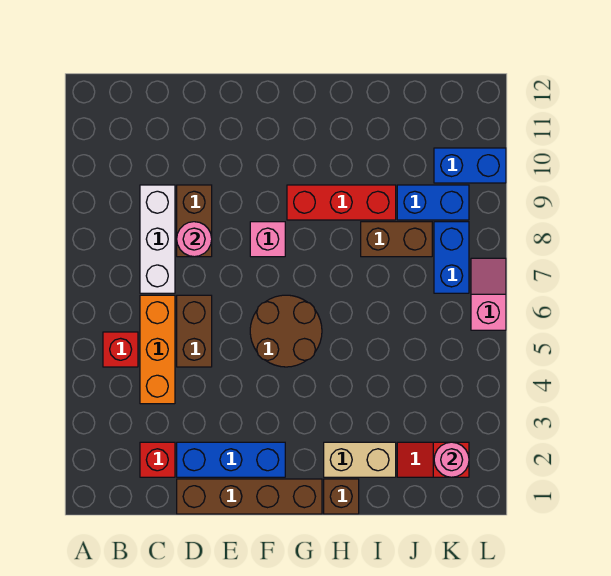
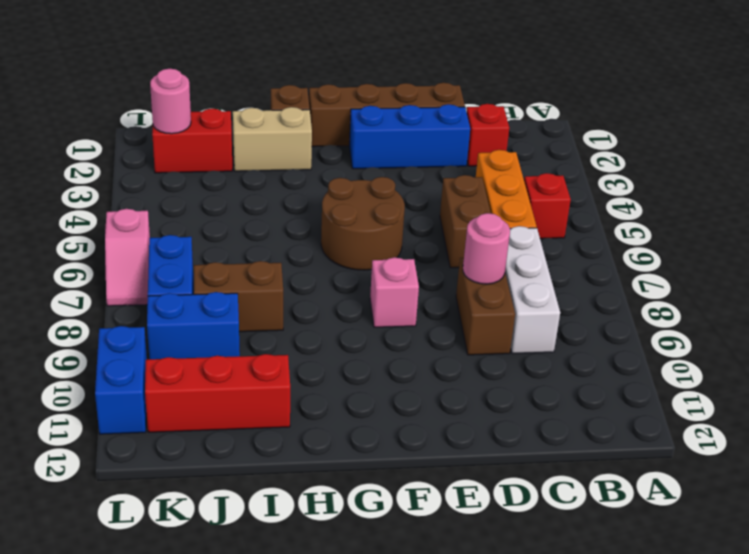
red 1x3 brick [287,185,396,220] -> red 1x3 brick moved to [145,354,290,432]
red 1x2 slope [397,442,469,477] -> red 1x2 brick [152,108,232,173]
blue 1x2 brick [434,148,506,183] -> blue 1x2 brick turned to [95,326,147,434]

